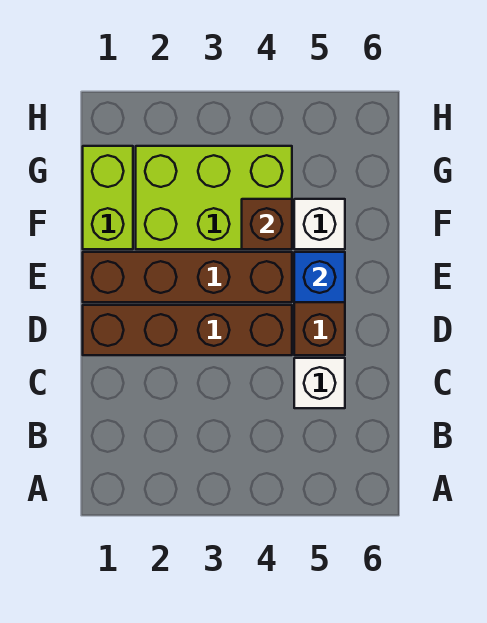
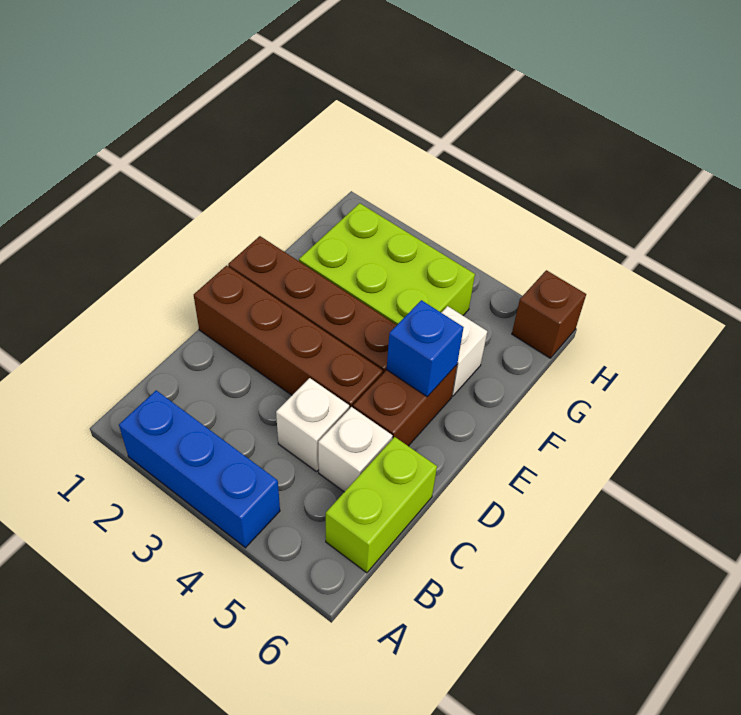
none -> blue 1x3 brick [119,390,280,548]
none -> white 1x1 brick [276,378,349,472]
lime 1x2 brick [83,146,133,249] -> lime 1x2 brick moved to [326,437,437,573]
brown 1x1 brick [242,199,292,249] -> brown 1x1 brick moved to [512,270,586,358]

